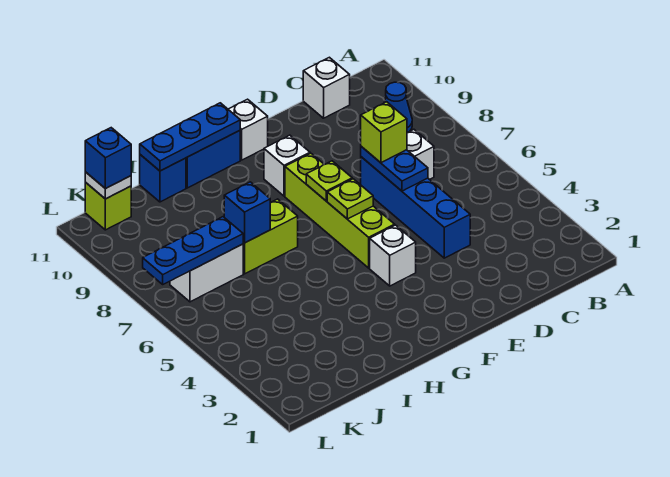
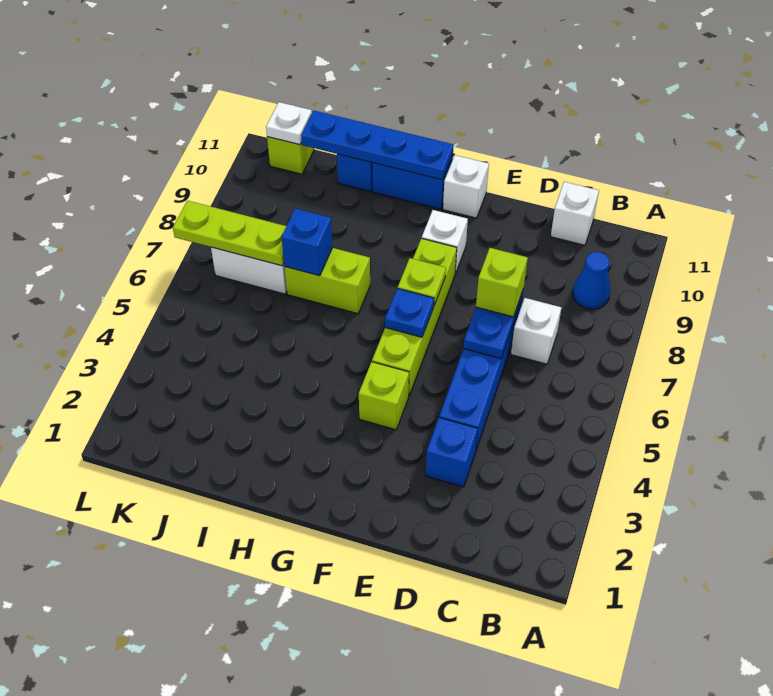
white 1x1 brick [370,225,416,286] -> lime 1x1 brick [359,362,409,430]
lime 1x1 plate [327,179,373,219] -> blue 1x1 plate [385,288,434,337]
blue 1x3 plate [140,103,240,171] -> blue 1x4 plate [301,111,454,180]
blue 1x3 plate [143,217,243,284] -> lime 1x3 plate [173,201,286,266]
blue 1x1 brick [85,128,131,189] -> blue 1x1 brick moved to [426,418,478,487]

